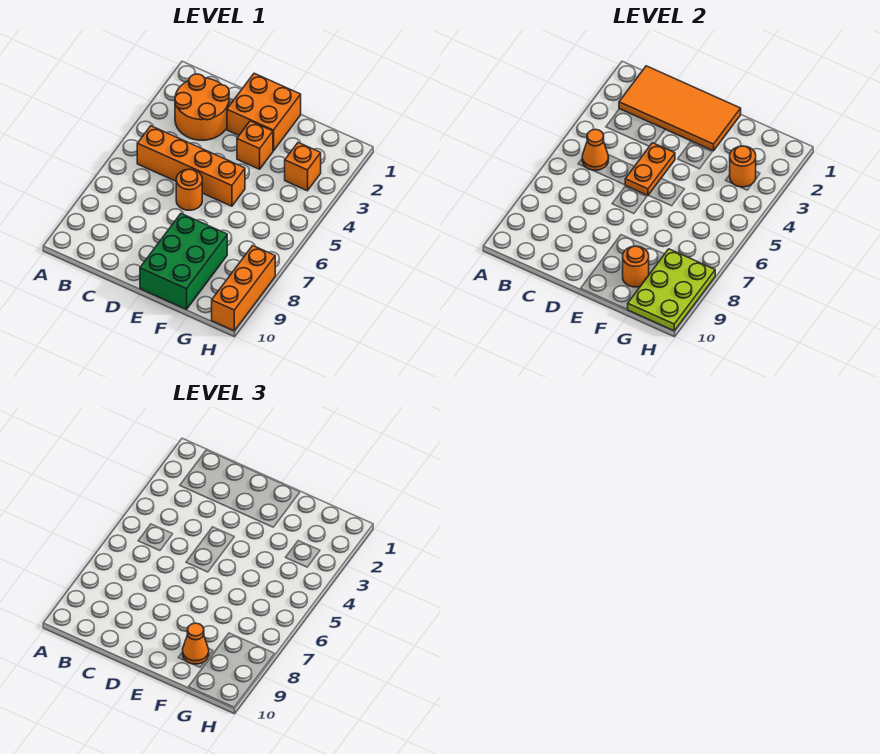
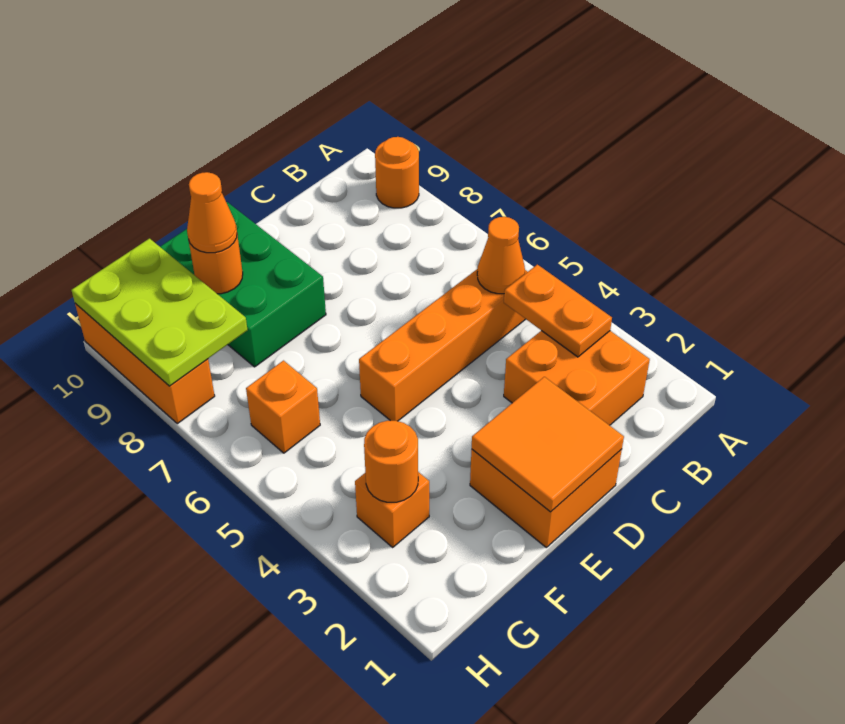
orange 2x4 tile [619,66,741,151] -> orange 2x2 tile [472,377,624,512]
orange 2x2 round brick [175,74,229,140] -> orange 2x2 brick [504,331,650,425]
orange 1x2 plate [625,143,675,196] -> orange 1x2 plate moved to [504,265,612,357]
orange 1x1 round brick [176,169,202,210] -> orange 1x1 round brick moved to [375,137,419,208]
orange 1x1 brick [237,121,273,169] -> orange 1x1 brick moved to [246,361,320,453]

